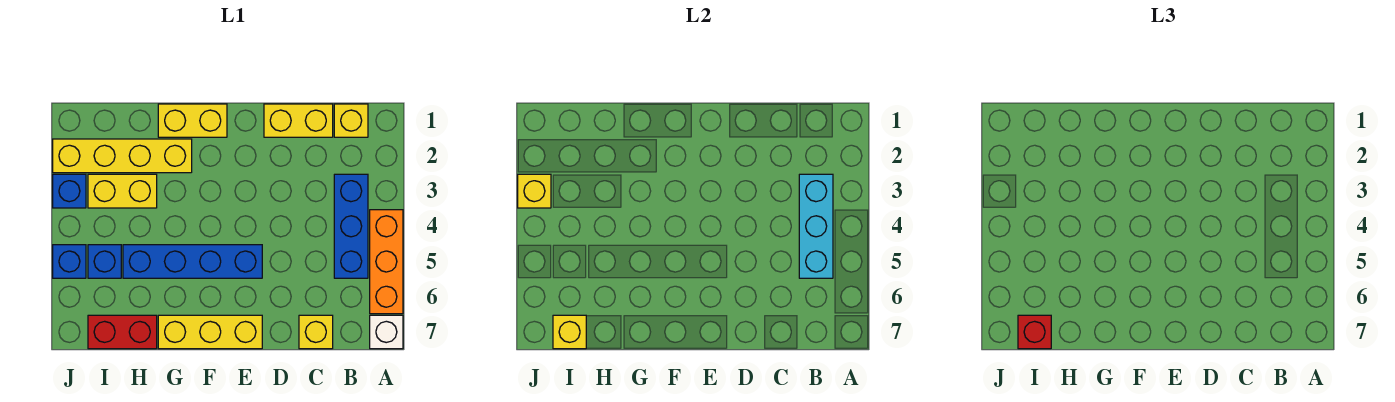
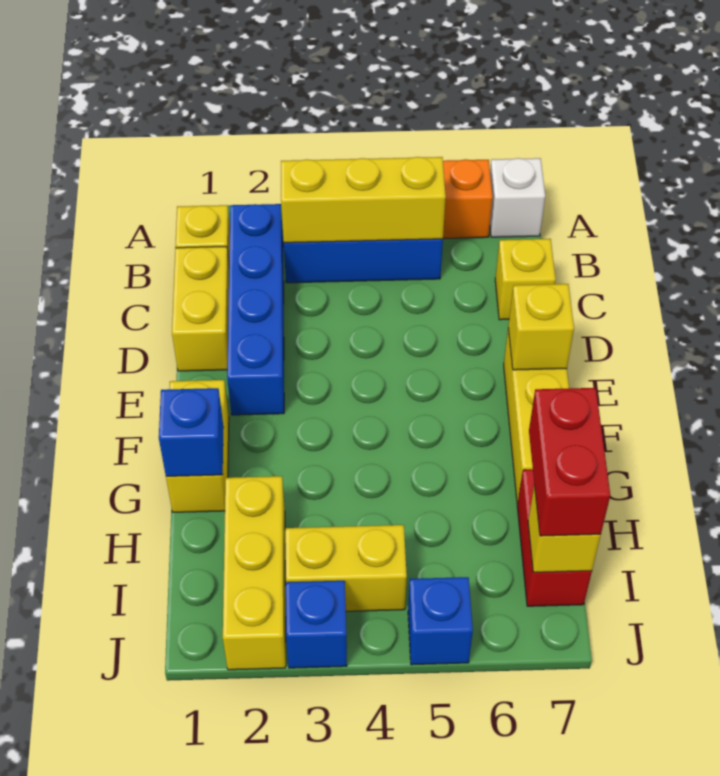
cyan 1x3 brick [799,174,833,278] -> yellow 1x3 brick [281,157,446,243]
blue 1x4 brick [123,245,262,278] -> blue 1x4 brick moved to [227,204,284,415]
yellow 1x4 brick [53,139,192,173] -> yellow 1x3 brick [223,476,286,670]
yellow 1x2 brick [88,174,157,208] -> yellow 1x2 brick turned to [285,525,407,611]
blue 1x1 brick [88,245,121,278] -> blue 1x1 brick moved to [159,388,224,476]
red 1x1 brick [1018,315,1051,349] -> red 1x2 brick [529,388,610,536]
yellow 1x1 brick [518,174,551,208] -> yellow 1x1 brick moved to [508,284,574,370]

